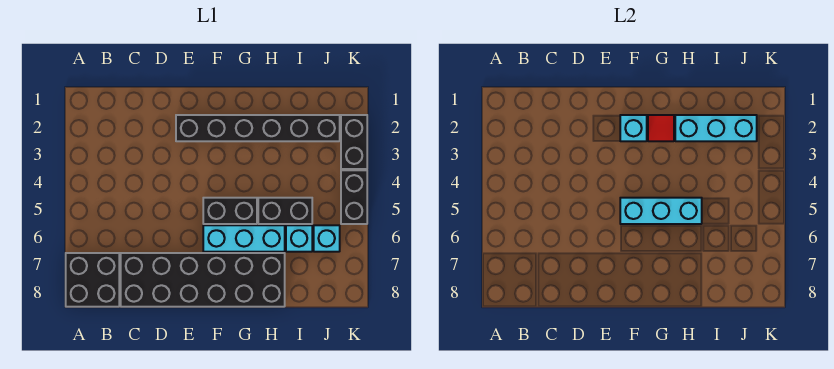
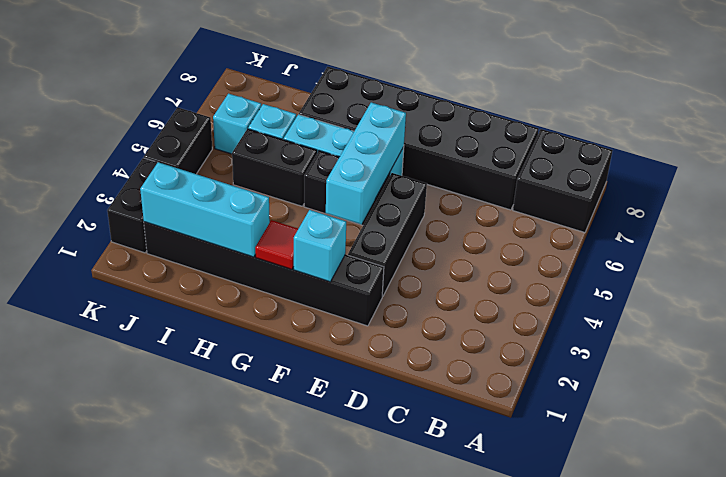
none -> black 1x3 brick [348,173,427,297]
cyan 1x3 brick [620,198,702,224] -> cyan 1x3 brick turned to [326,103,406,224]

